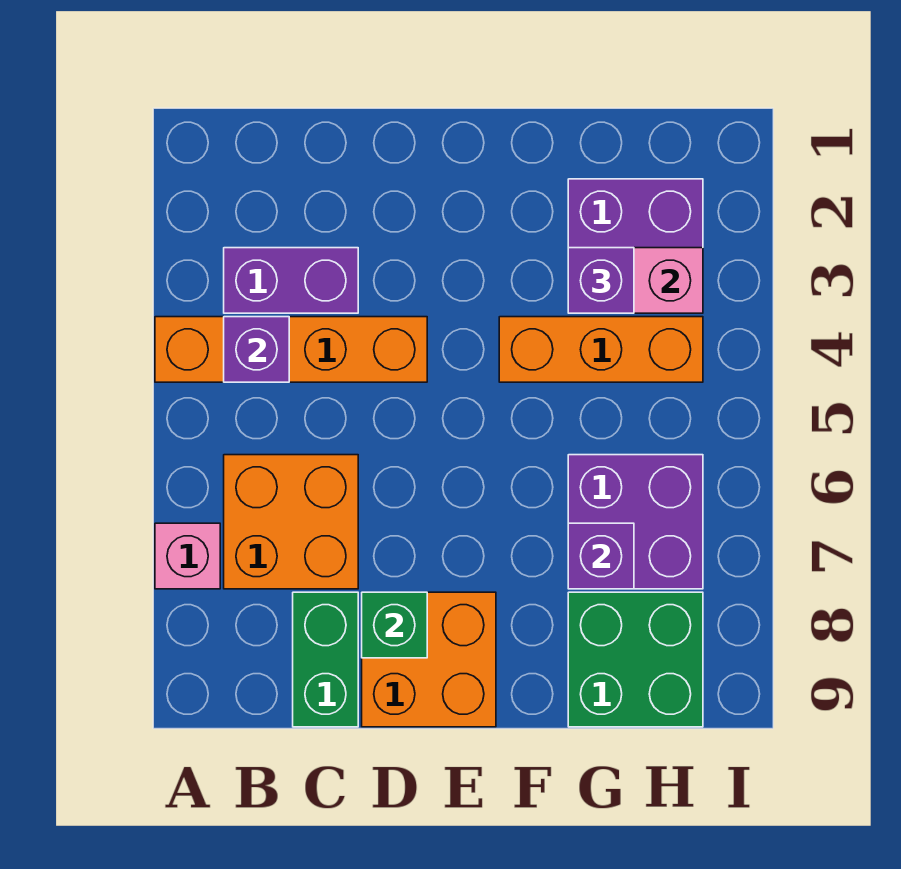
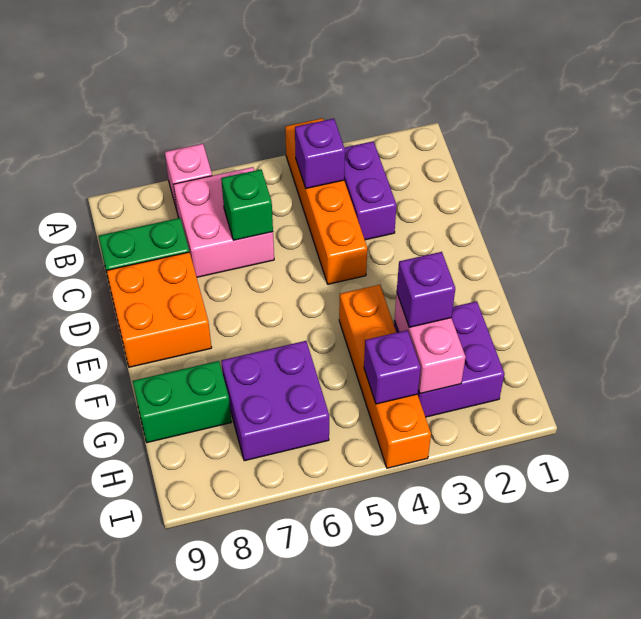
orange 2x2 brick [224,455,358,589] -> pink 2x2 brick [173,167,274,277]
green 1x1 brick [362,592,427,658] -> green 1x1 brick moved to [221,169,273,240]
orange 1x3 brick [499,317,703,382] -> orange 1x4 brick [339,285,431,468]
purple 1x1 brick [568,523,634,589] -> purple 1x1 brick moved to [364,330,421,404]
green 2x2 brick [568,592,703,727] -> green 1x2 brick [133,361,231,443]

